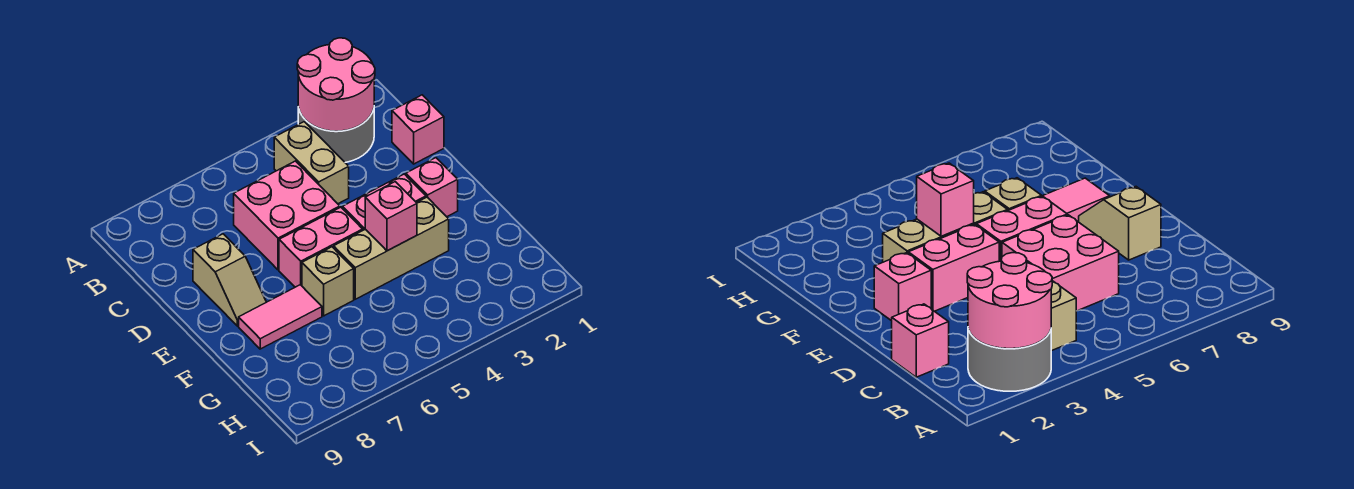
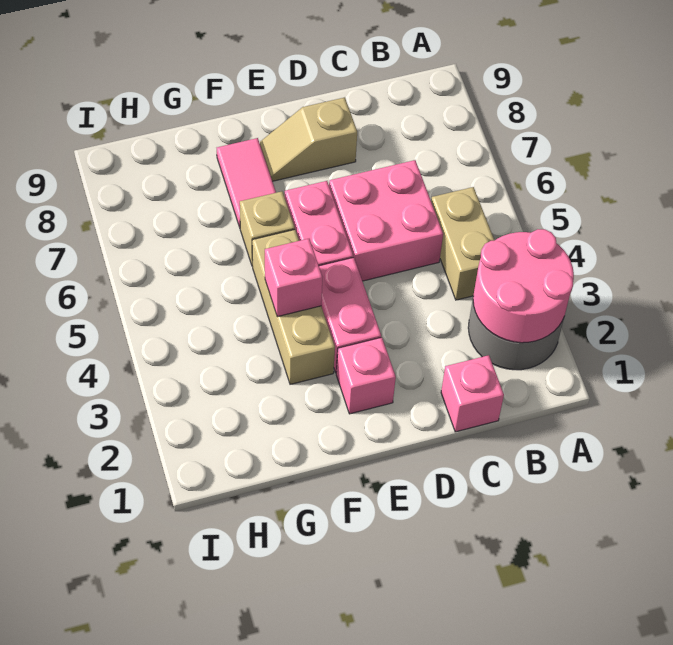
tan 1x2 brick [274,122,349,204] -> tan 1x2 brick turned to [431,187,495,300]

